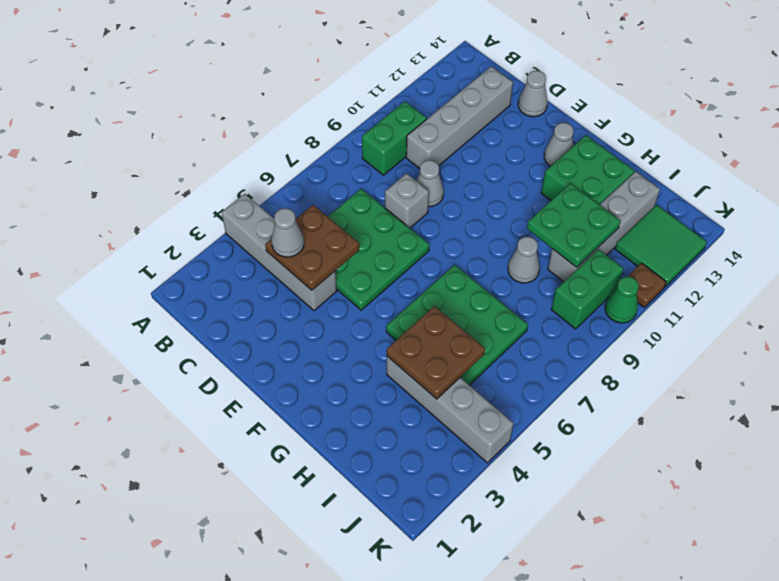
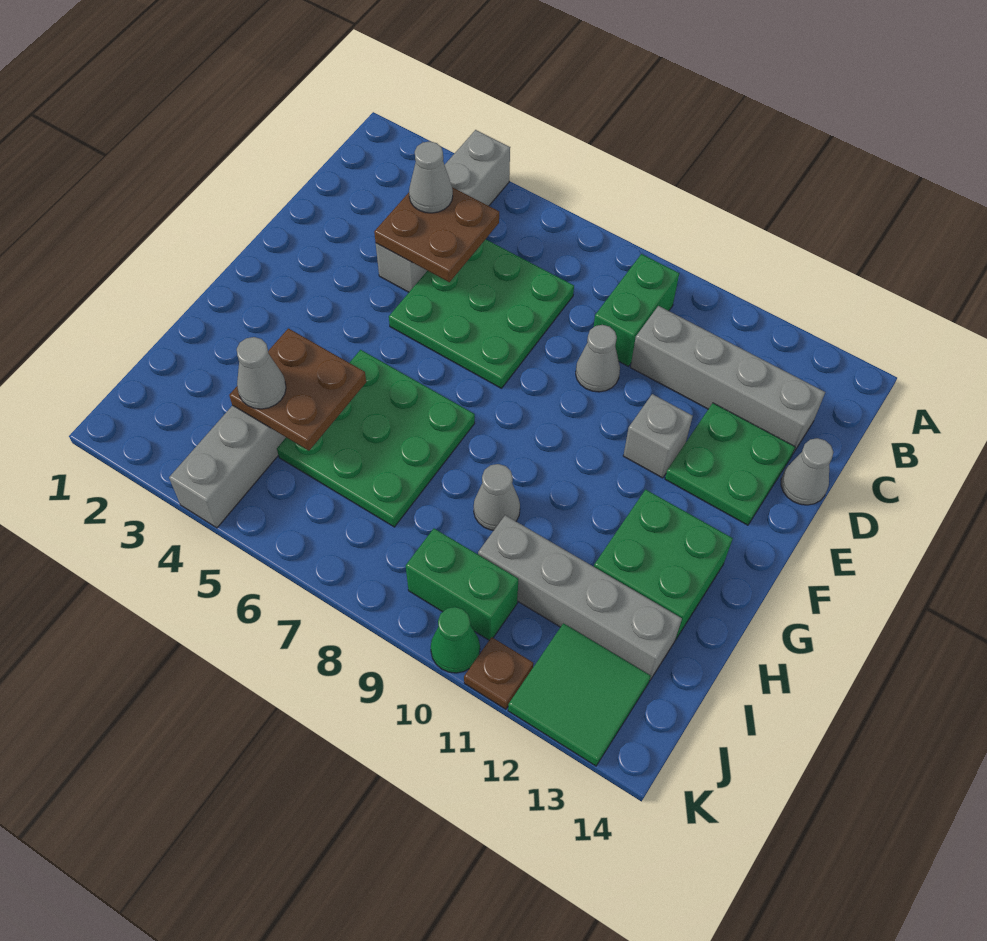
green 1x2 brick [362,101,427,175] -> green 1x2 brick turned to [594,254,679,366]
grey 1x1 brick [385,173,429,228] -> grey 1x1 brick moved to [623,394,693,478]
grey 1x1 cone [544,123,574,166] -> grey 1x1 cone moved to [237,337,286,409]
green 2x2 plate [527,183,621,267] -> green 2x2 plate moved to [665,403,795,525]

